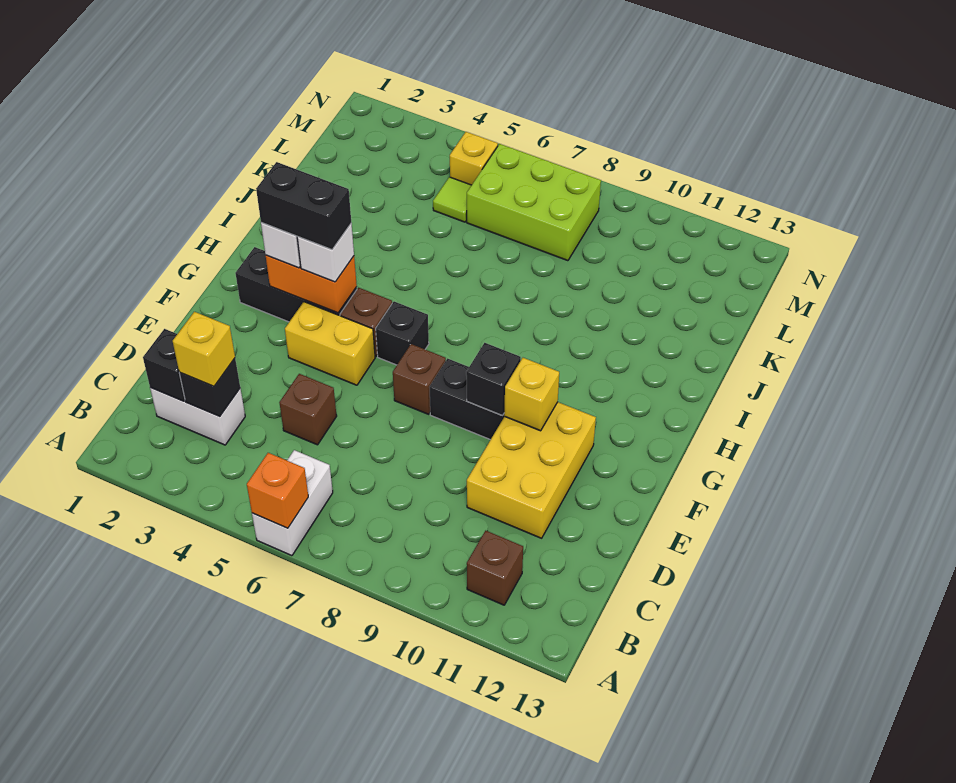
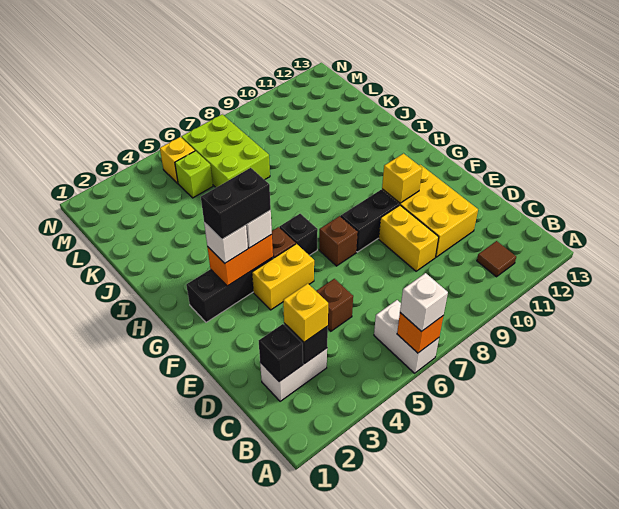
none -> white 1x1 brick [400,273,448,332]
brown 1x1 brick [467,531,523,605] -> brown 1x1 tile [477,241,516,277]
none -> yellow 1x2 brick [379,205,439,271]
black 1x1 brick [466,343,521,416] -> none
lime 1x1 tile [433,177,471,222] -> lime 1x1 brick [175,151,213,198]
lime 2x3 brick [467,144,601,261] -> lime 2x3 brick turned to [181,114,270,188]

